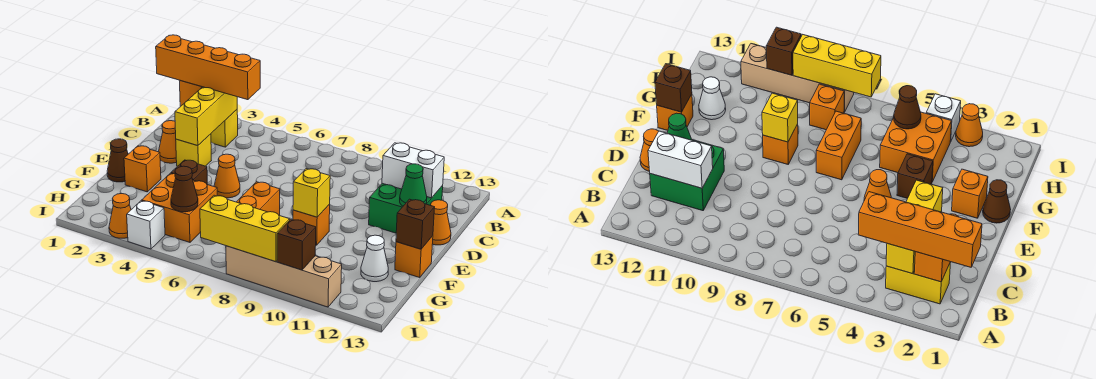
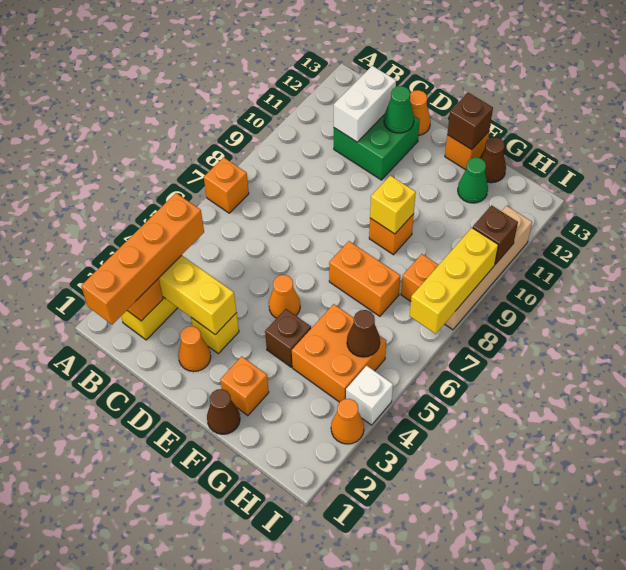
none -> orange 1x1 brick [204,157,249,213]
white 1x1 cone [361,235,388,282] -> green 1x1 cone [458,158,488,203]
none -> brown 1x1 cone [480,137,506,183]

